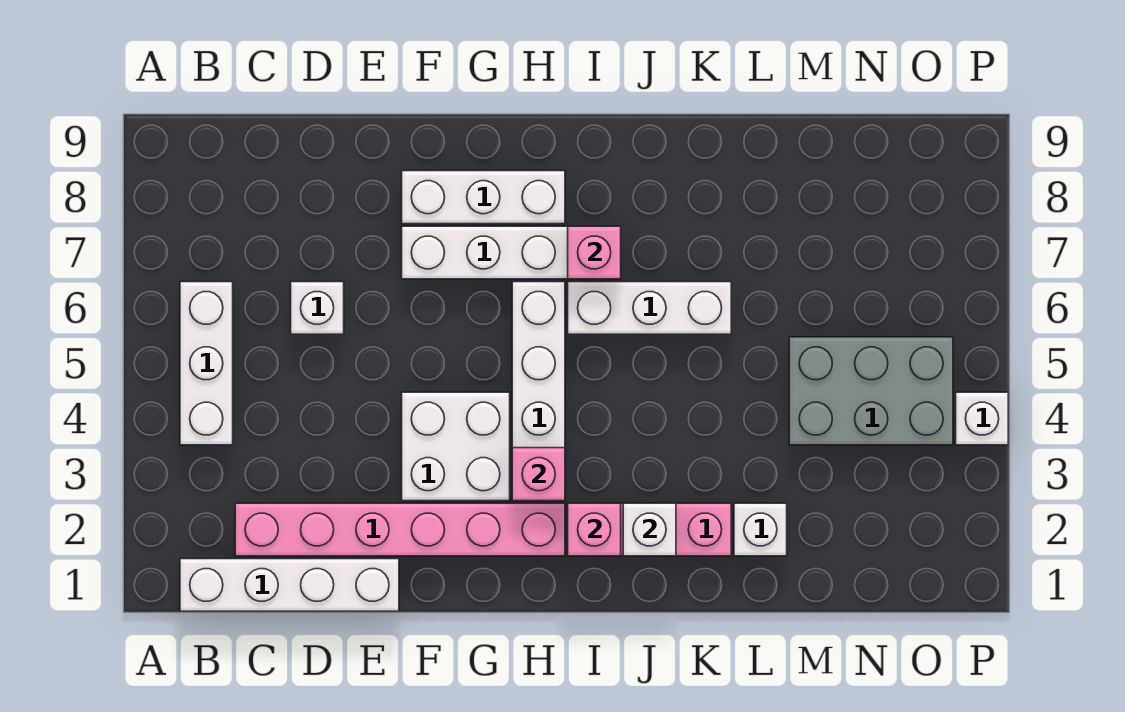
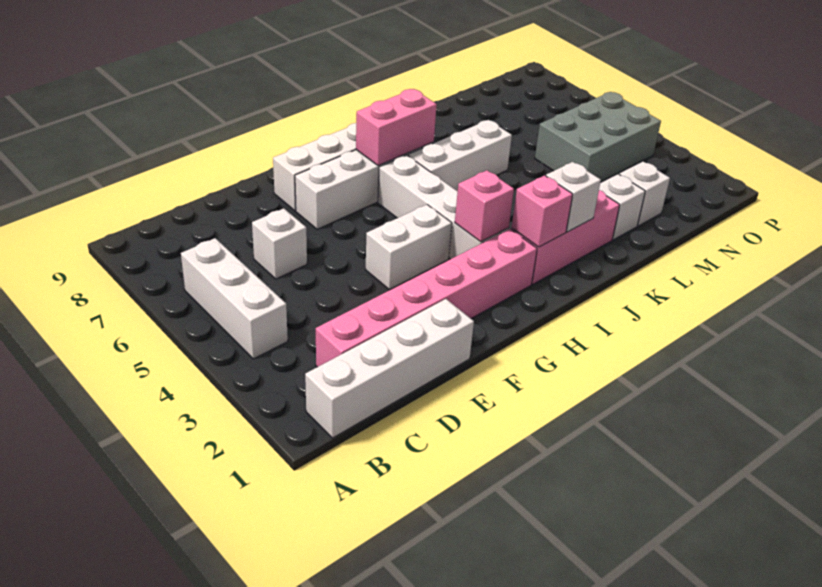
white 2x2 brick [402,392,510,501] -> white 1x2 brick [366,205,452,290]
pink 1x1 brick [568,226,621,279] -> pink 1x2 brick [356,89,437,166]
white 1x1 brick [956,392,1008,445] -> white 1x1 brick moved to [619,162,670,226]

